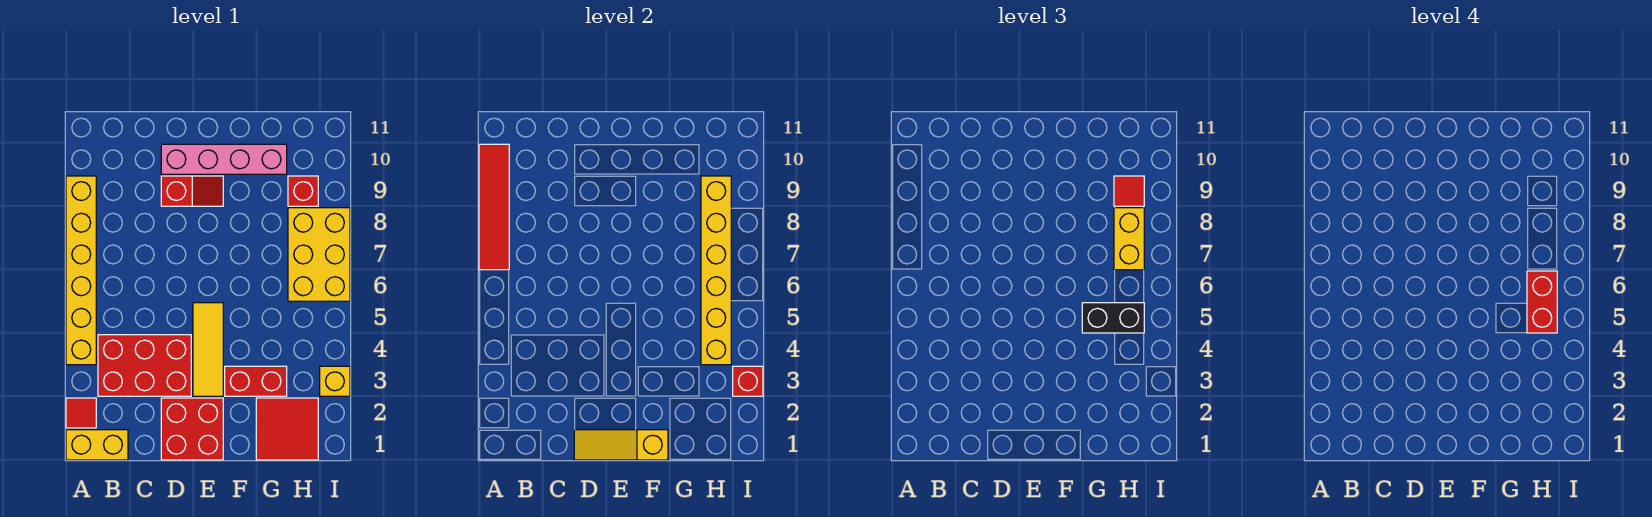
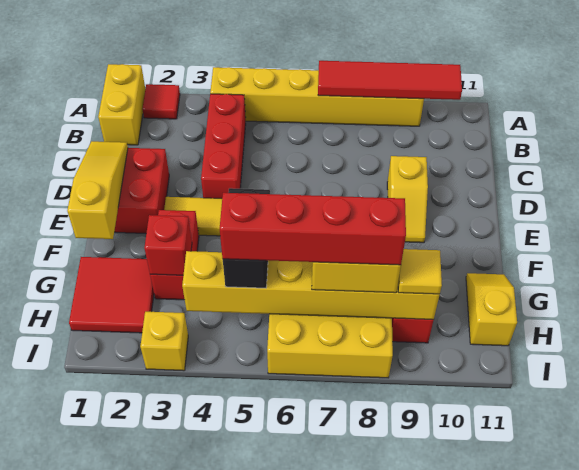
red 2x3 brick [98,335,191,396] -> red 1x3 brick [201,94,246,199]
red 1x2 slope [161,176,223,206] -> yellow 1x2 slope [387,156,428,243]
pink 1x4 brick [161,144,287,174] -> none
none -> yellow 1x2 slope [466,273,517,346]
red 1x2 brick [1527,271,1557,333] -> red 1x4 brick [220,193,406,265]
red 1x1 tile [1114,176,1144,206] -> yellow 1x1 tile [398,249,442,294]
red 1x1 brick [733,366,763,396] -> red 1x1 brick moved to [144,215,192,275]

